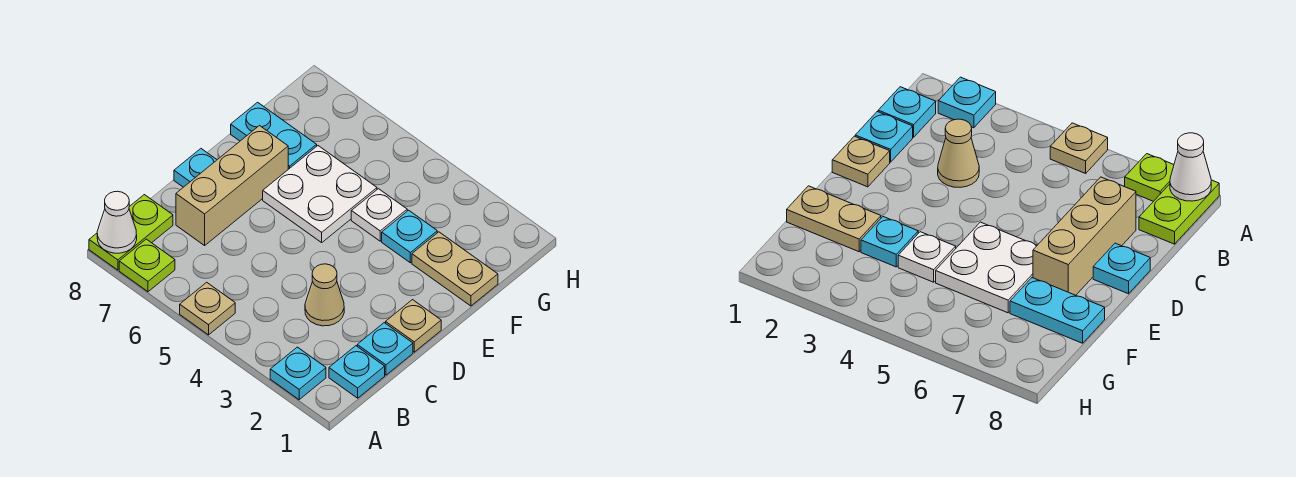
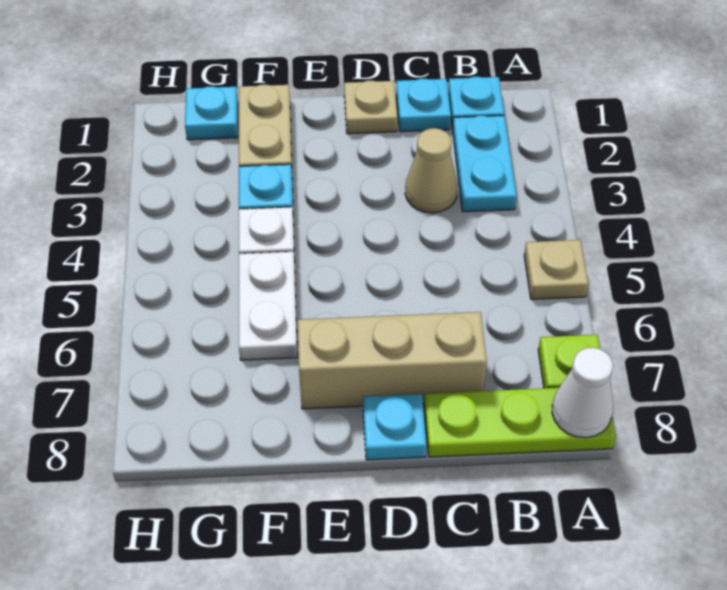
cyan 1x1 plate [270,347,326,400] -> cyan 1x1 plate moved to [185,86,238,140]
lime 1x2 plate [89,195,173,270] -> lime 1x3 plate [424,388,616,457]
white 2x2 plate [263,146,377,242] -> white 1x2 plate [239,252,297,360]
cyan 1x2 plate [231,102,317,169] -> cyan 1x2 plate moved to [453,116,517,212]

